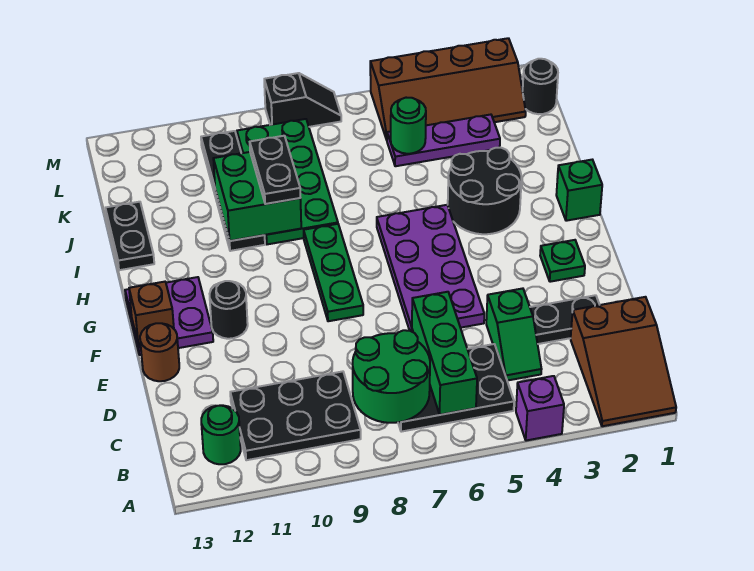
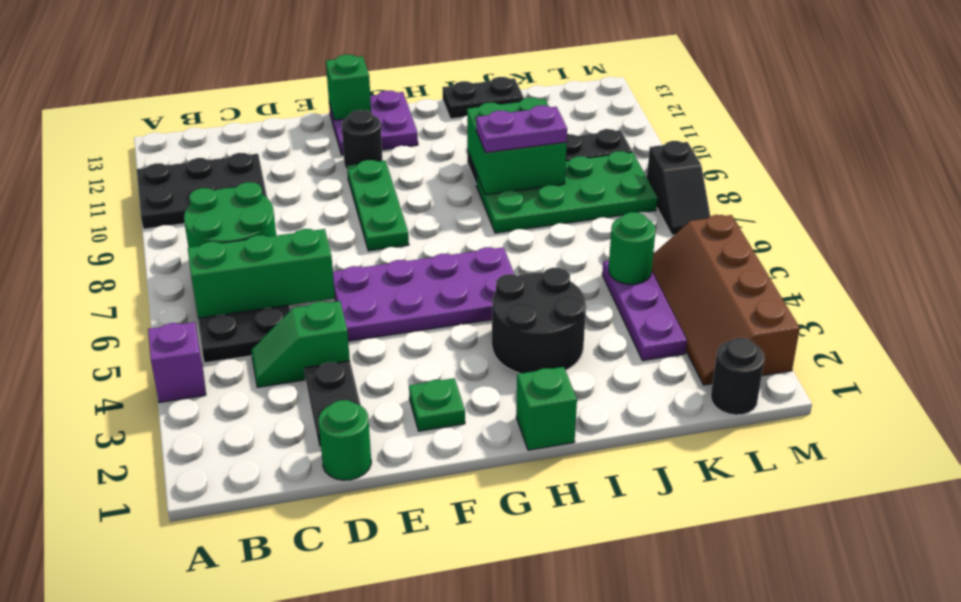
brown 2x3 slope [571,297,676,426] -> none
black 2x3 plate [230,371,361,460] -> black 2x3 plate turned to [137,153,267,229]
green 1x1 round brick [201,405,241,464] -> green 1x1 round brick moved to [319,400,371,480]
brown 1x1 round brick [140,323,179,381] -> none
green 1x3 plate [304,224,363,321] -> green 1x3 plate turned to [347,160,409,251]
brown 1x1 brick [129,282,174,345] -> green 1x1 brick [326,54,371,120]
black 1x2 plate [250,136,300,204] -> purple 1x2 plate [476,105,567,153]

